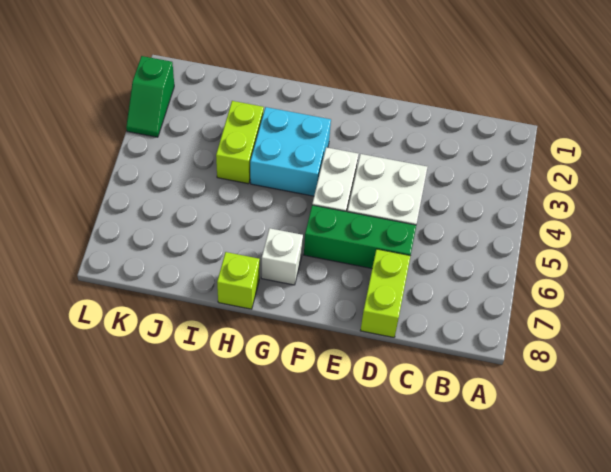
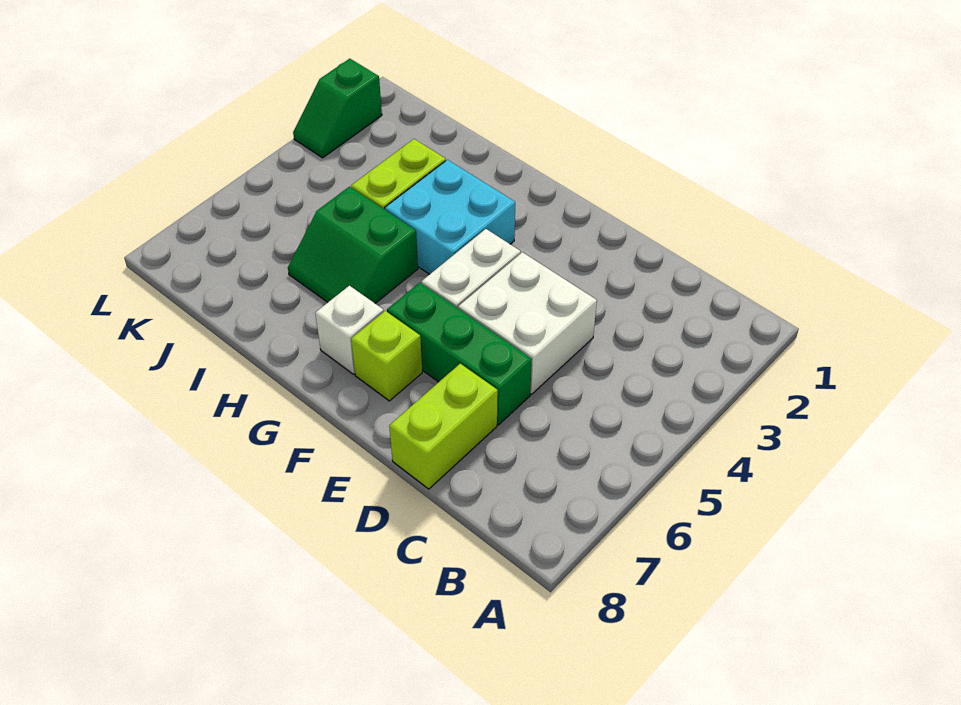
none -> green 2x2 slope [288,186,418,303]
lime 1x1 brick [217,252,260,309] -> lime 1x1 brick moved to [351,311,422,401]

